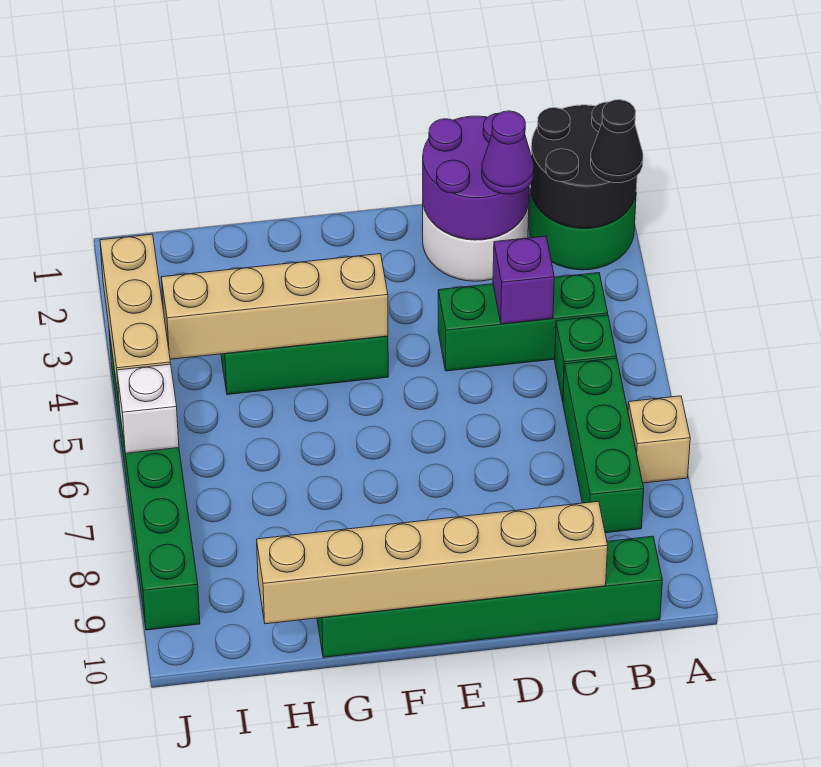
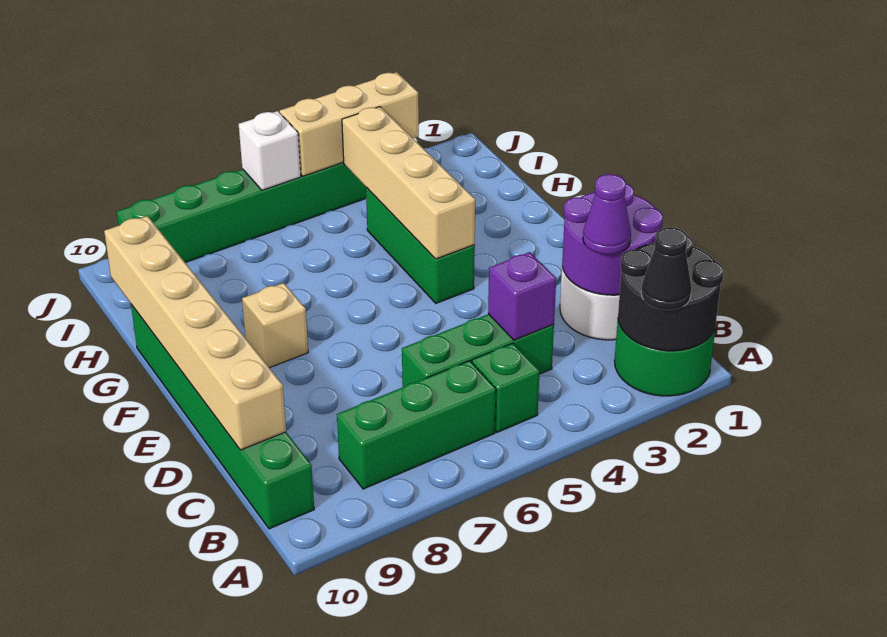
tan 1x1 brick [628,396,690,483] -> tan 1x1 brick moved to [242,283,308,368]
green 1x3 brick [438,273,608,371] -> green 1x3 brick turned to [402,314,554,387]

